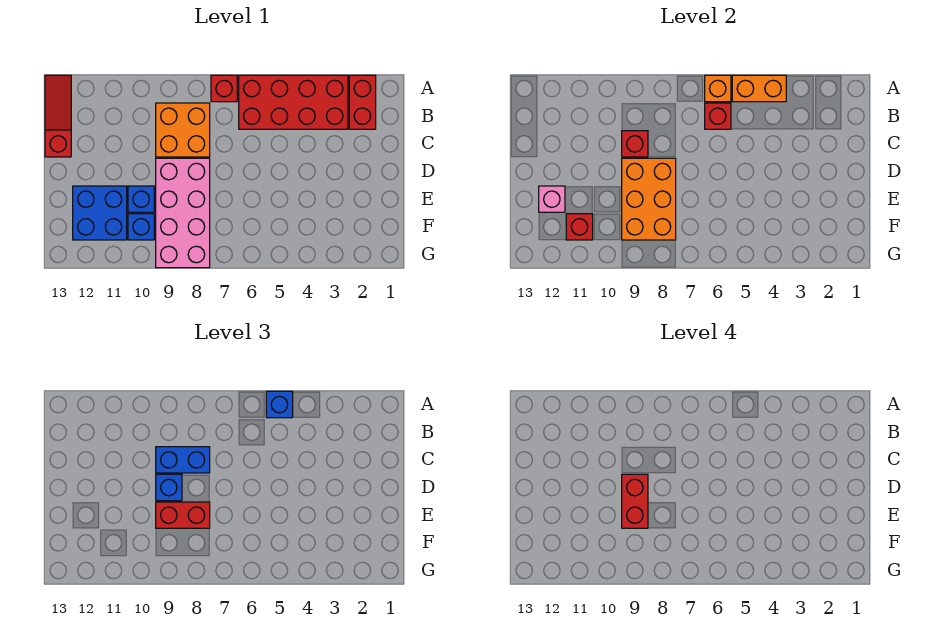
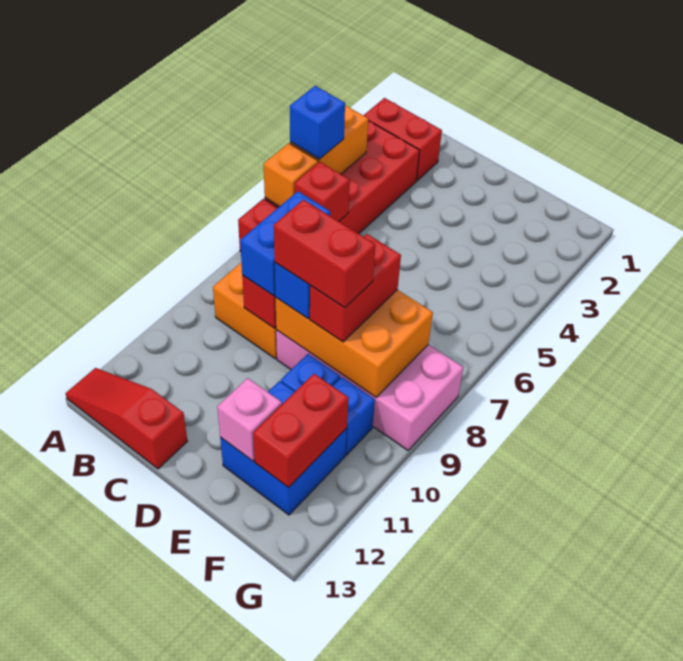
red 1x1 brick [566,214,593,240] -> red 1x2 brick [253,374,349,488]

